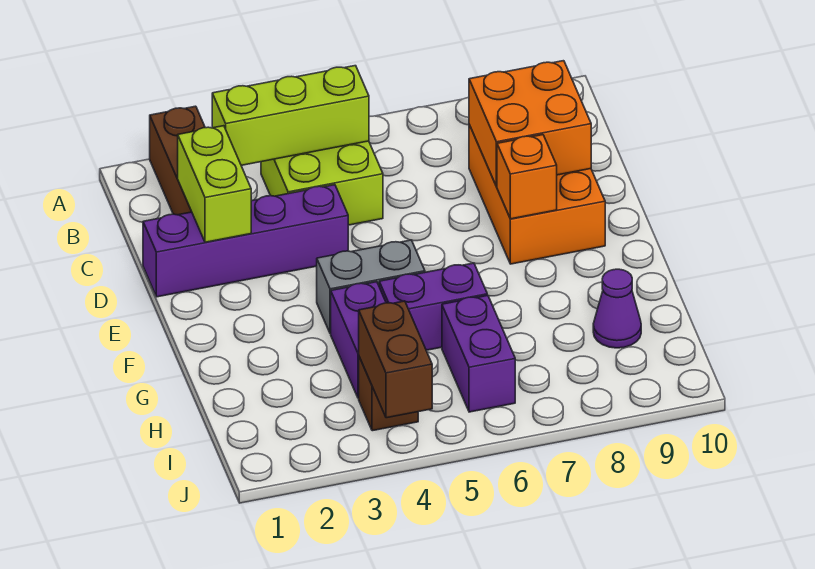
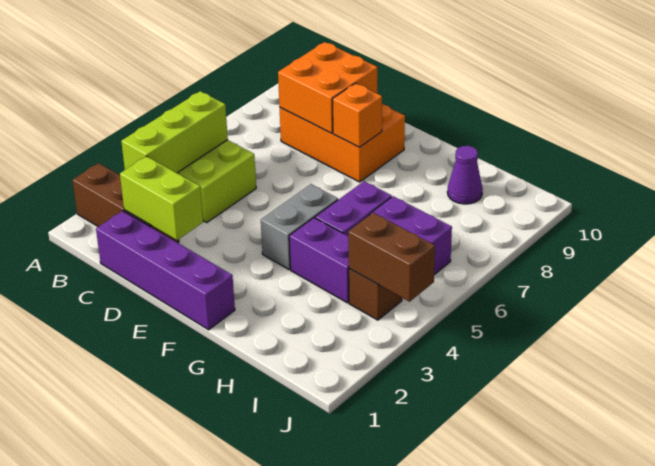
purple 1x4 brick [143,185,348,297] -> purple 1x4 brick turned to [96,211,235,330]

